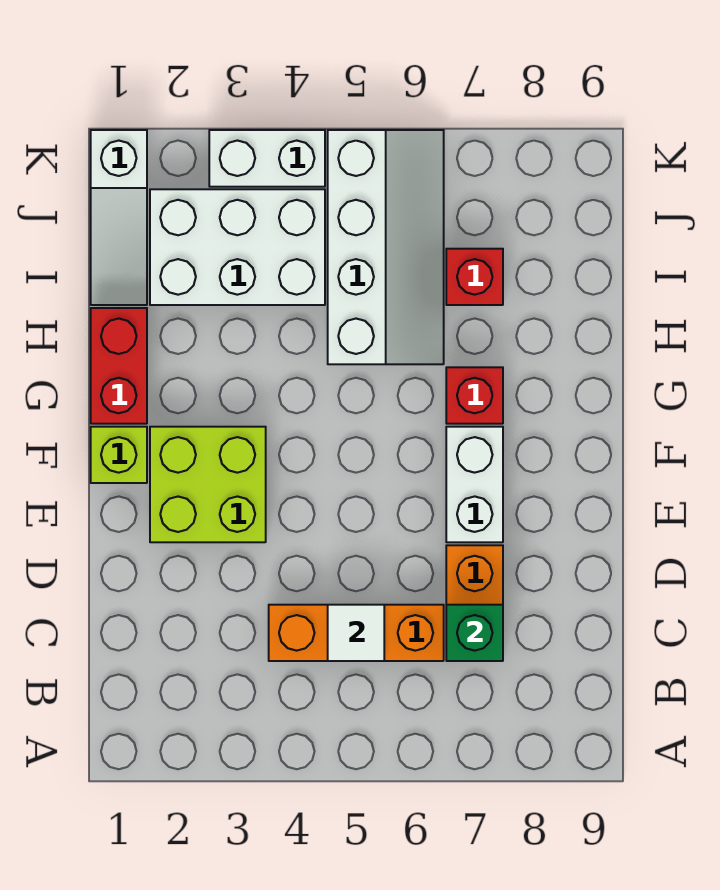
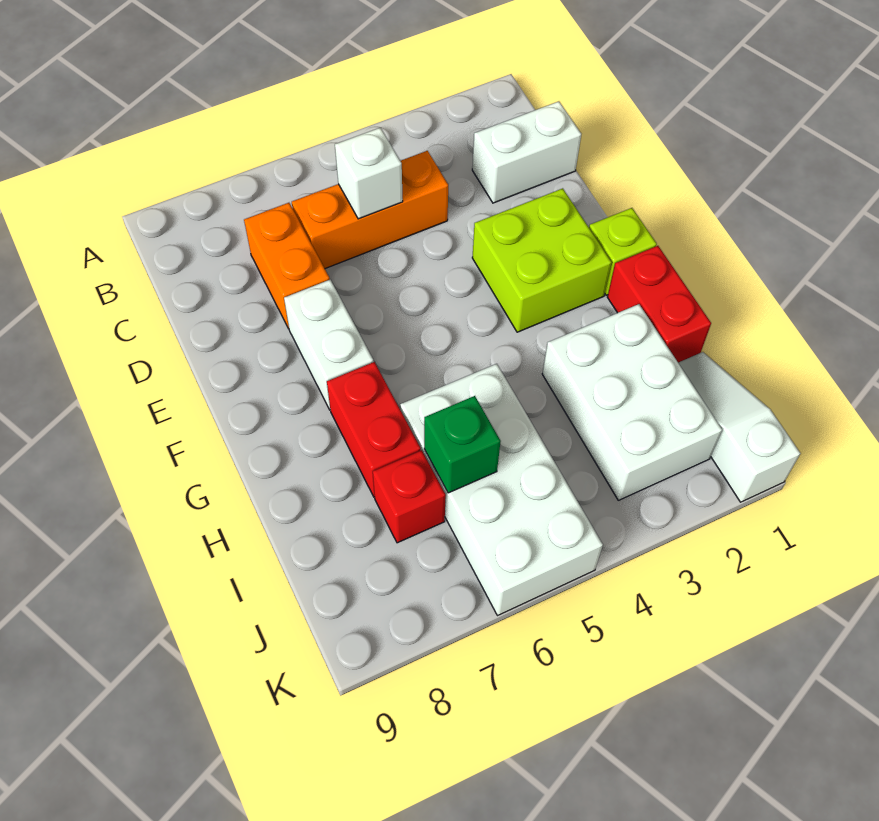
white 1x1 tile [328,605,384,661] -> white 1x1 brick [335,128,403,219]
green 1x1 brick [446,605,503,661] -> green 1x1 brick moved to [424,396,501,493]
red 1x1 brick [446,367,503,424] -> red 1x2 brick [327,362,421,497]
white 2x4 slope [328,130,444,364] -> white 2x4 brick [400,364,603,616]
white 2x3 brick [150,189,325,305] -> white 2x3 brick turned to [542,304,722,500]
white 1x2 brick [209,130,325,187] -> white 1x2 brick moved to [472,101,581,203]

